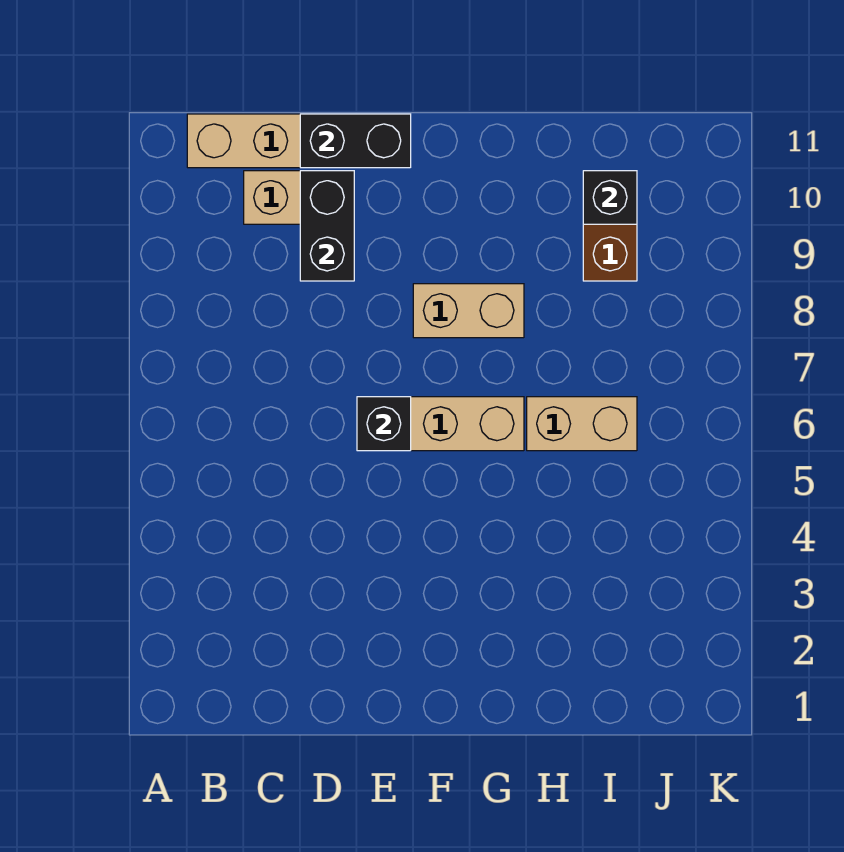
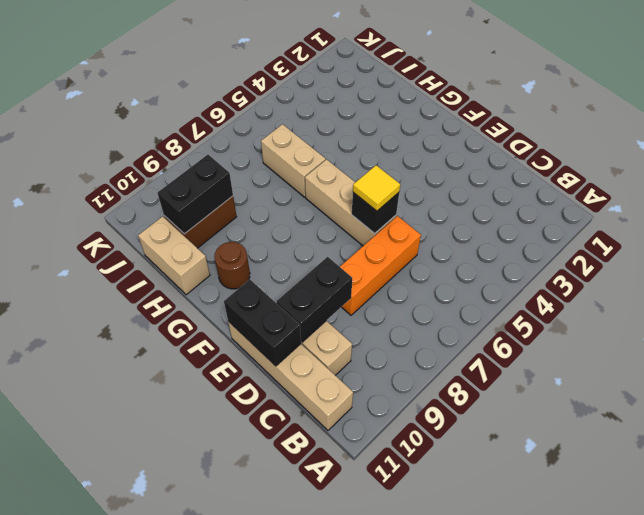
none -> orange 1x3 brick [340,216,421,315]
none -> yellow 1x1 tile [353,165,400,211]
tan 1x2 brick [413,284,524,338] -> tan 1x2 brick moved to [138,216,210,295]
none -> brown 1x1 round brick [215,242,250,289]
black 1x1 brick [583,171,637,224] -> black 1x2 brick [157,155,233,234]

